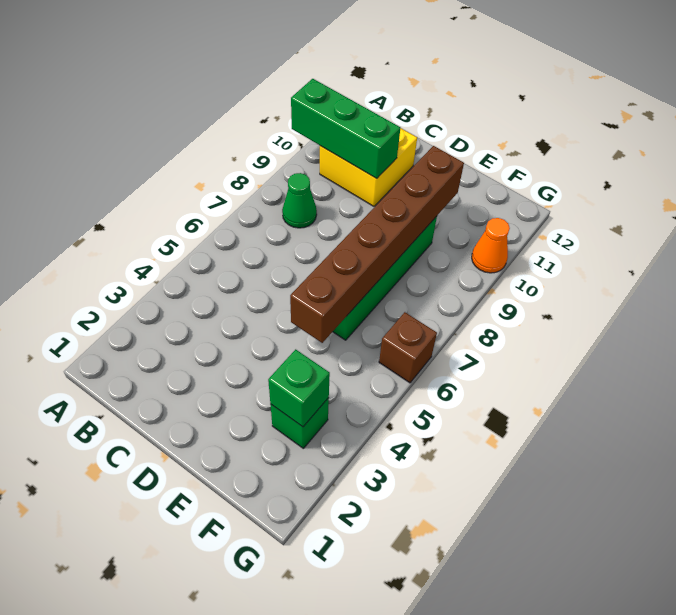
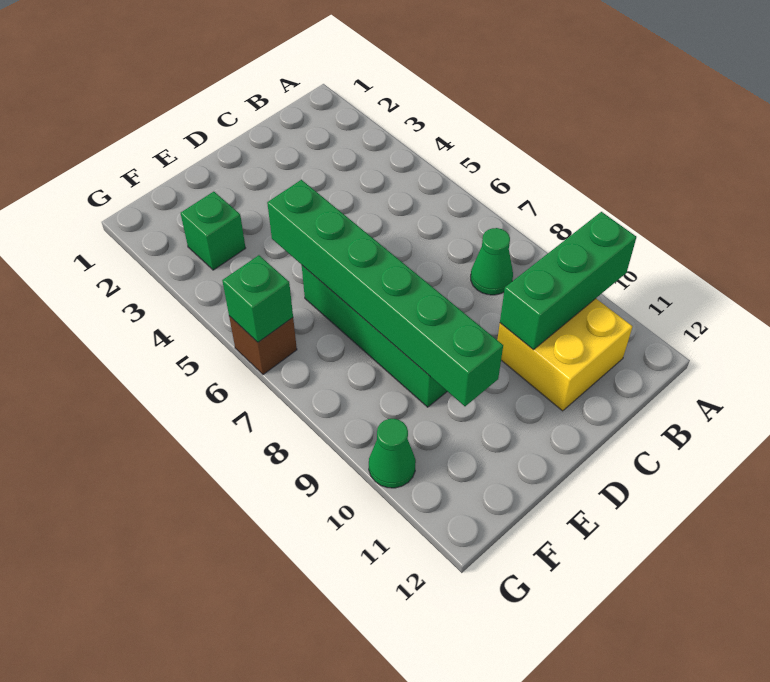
brown 1x6 brick [290,146,464,343] -> green 1x6 brick [267,180,503,406]
green 1x1 brick [268,349,330,427] -> green 1x1 brick moved to [222,255,293,342]
orange 1x1 cone [472,218,510,273] -> green 1x1 cone [369,419,416,488]

